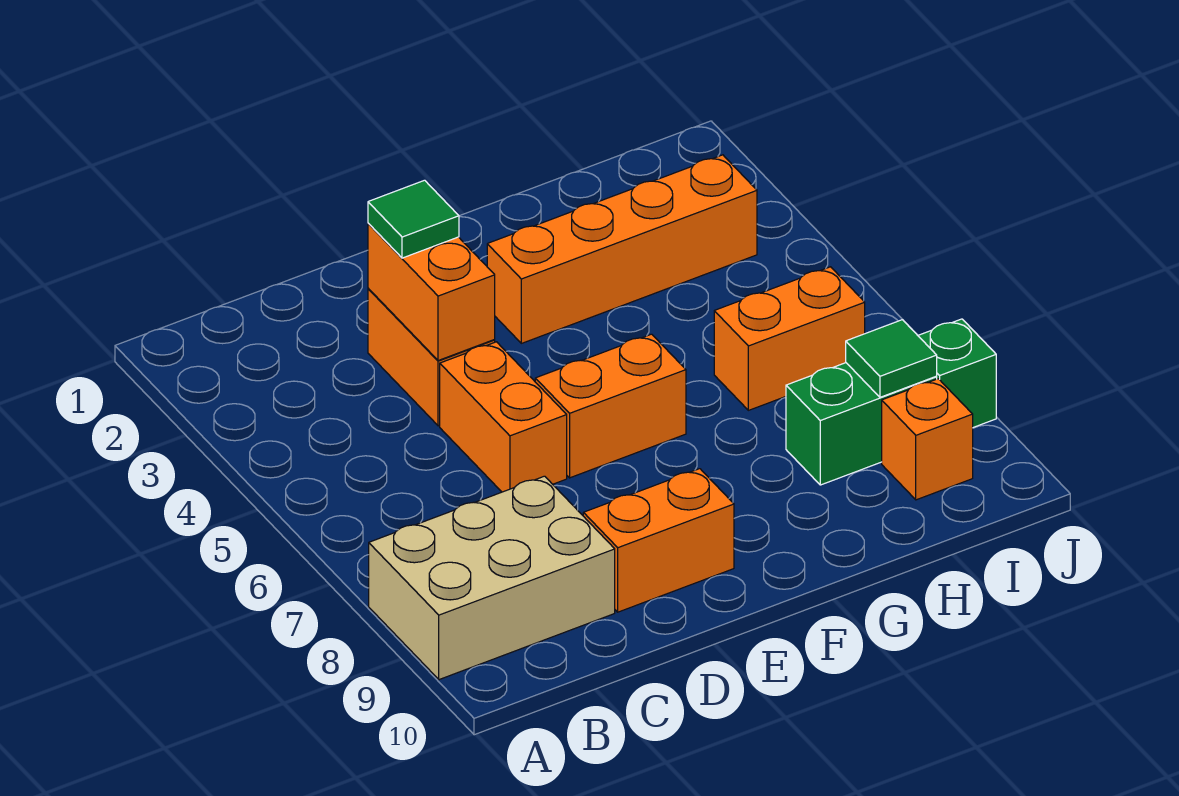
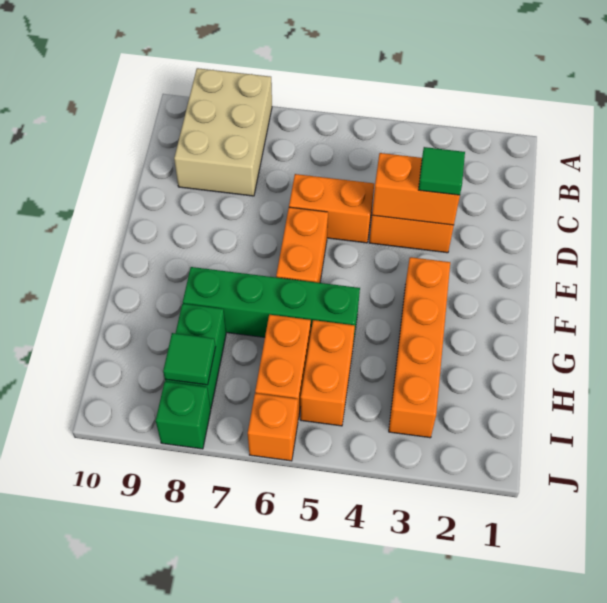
orange 1x2 brick [583,469,734,612] -> orange 1x2 brick moved to [300,320,355,426]
none -> green 1x4 brick [183,267,360,344]
orange 1x1 brick [882,379,973,500] -> orange 1x1 brick moved to [248,393,298,461]

